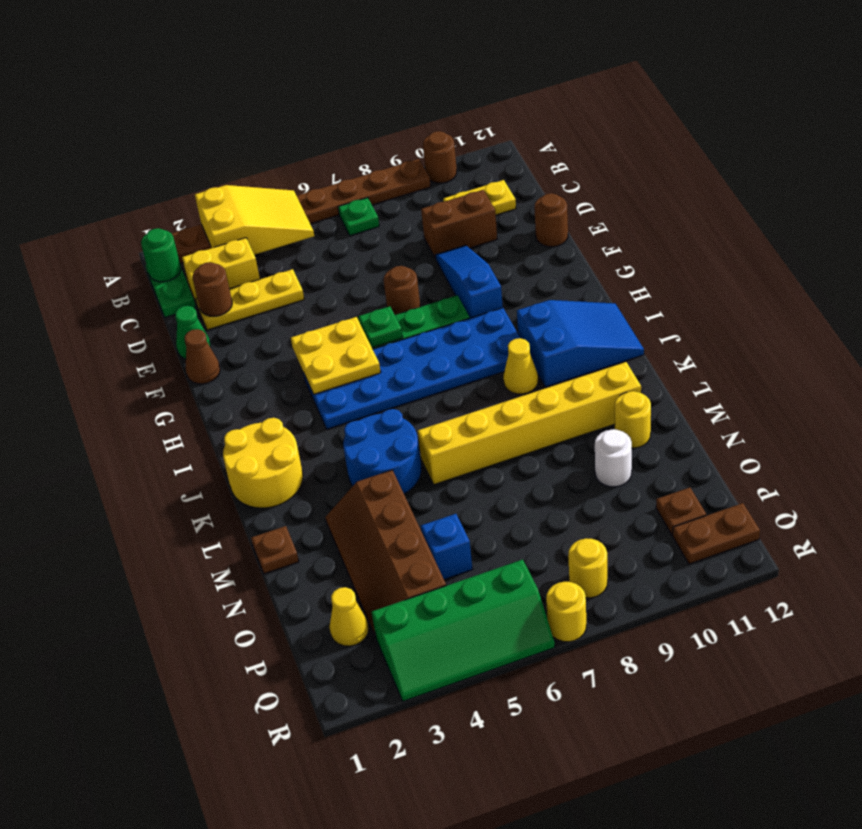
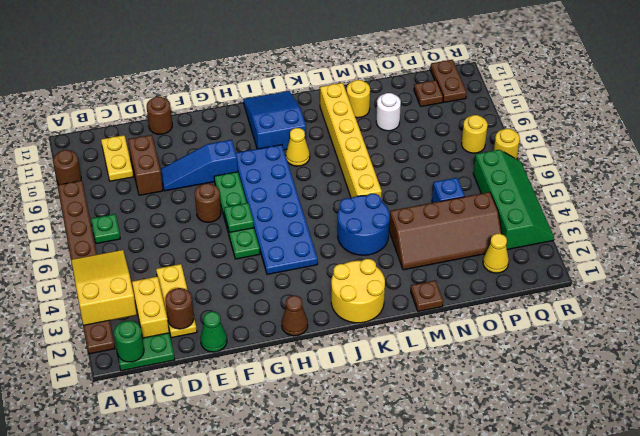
brown 1x1 cone [185,329,220,384] -> brown 1x1 cone moved to [282,296,308,336]
yellow 2x2 plate [291,317,381,394] -> none

